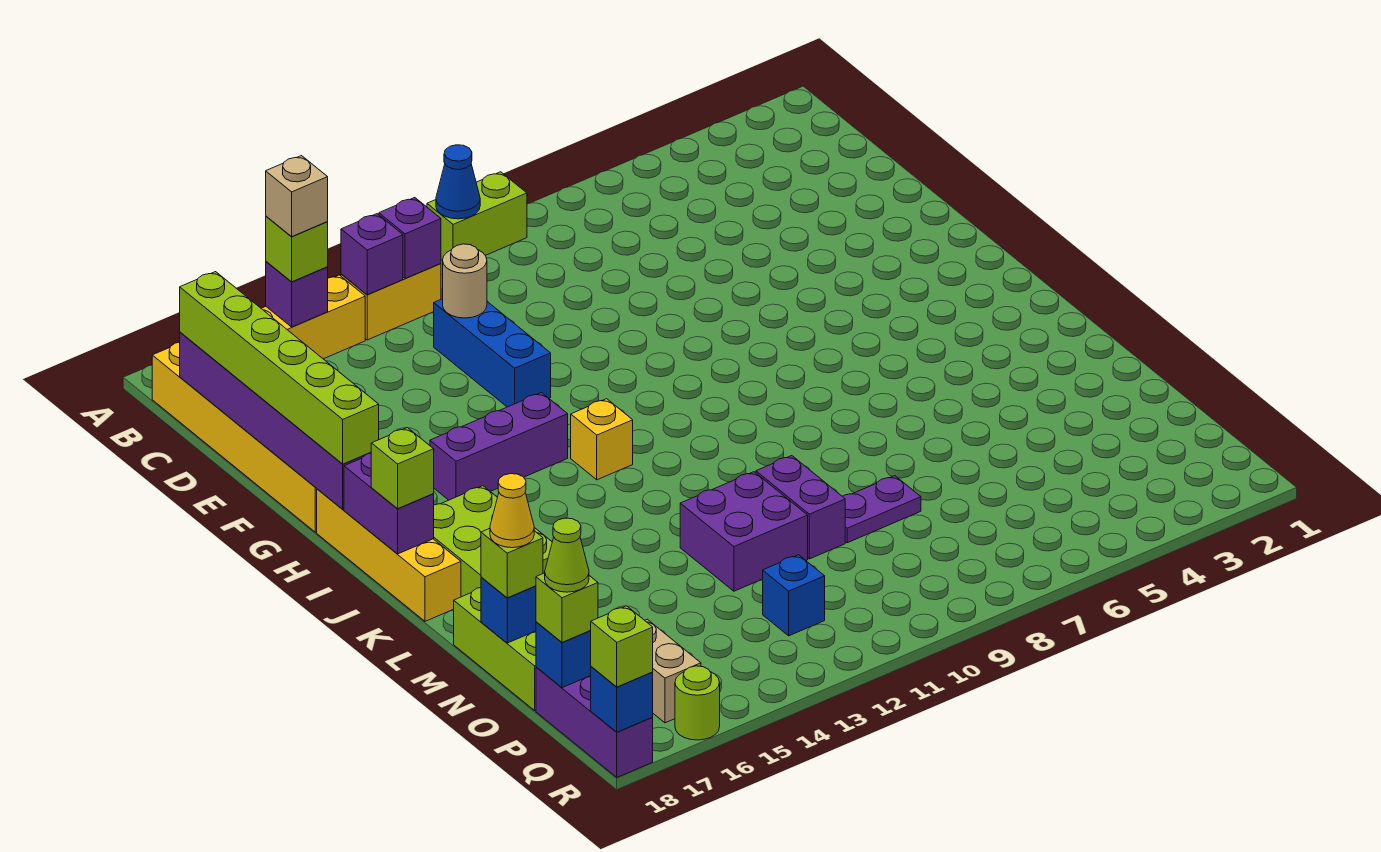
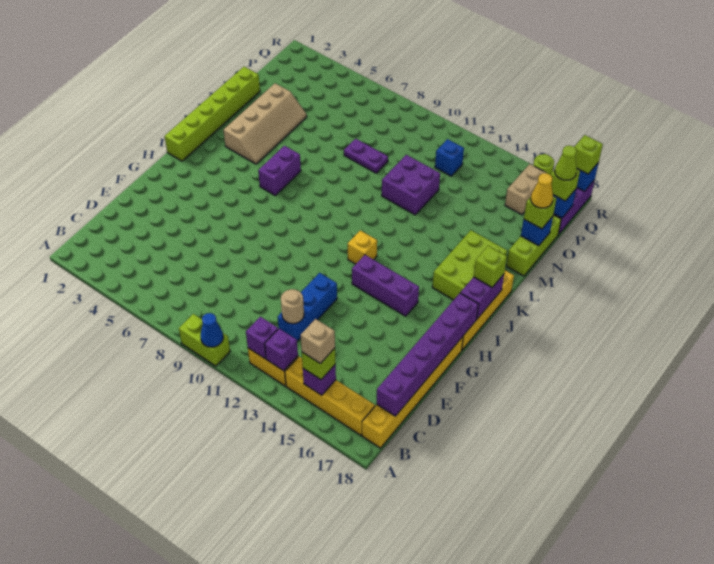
lime 1x6 brick [180,272,379,464] -> lime 1x6 brick moved to [165,67,260,161]
none -> tan 2x4 slope [223,83,307,164]
purple 1x2 brick [756,456,845,559] -> purple 1x2 brick moved to [258,146,301,195]

